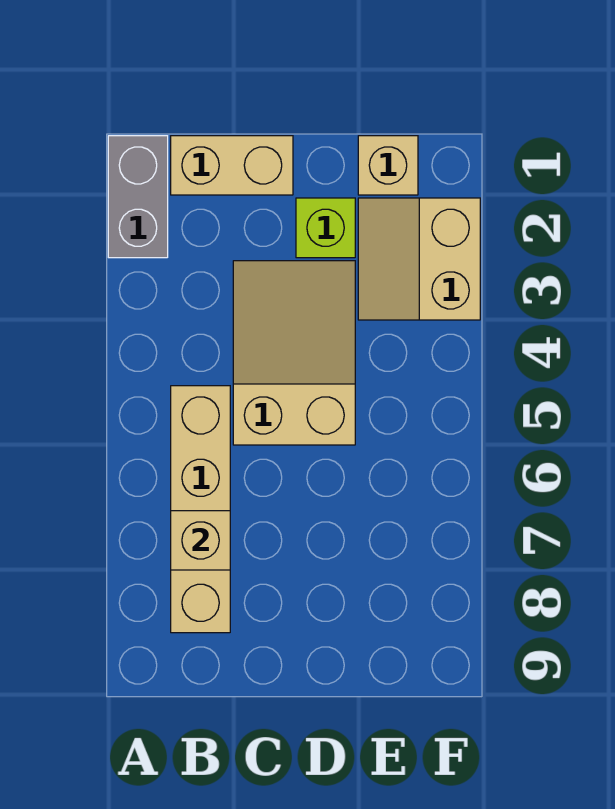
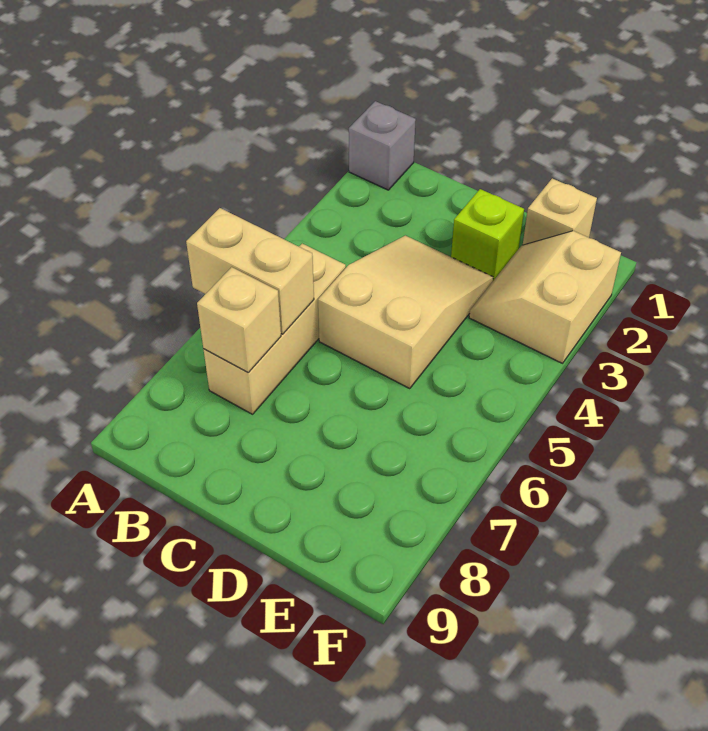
grey 1x2 brick [108,136,168,258] -> grey 1x1 brick [349,101,416,190]
tan 1x2 brick [171,136,293,195] -> tan 1x2 brick moved to [186,208,314,334]
tan 1x4 brick [171,386,230,633] -> tan 1x3 brick [203,244,346,414]

